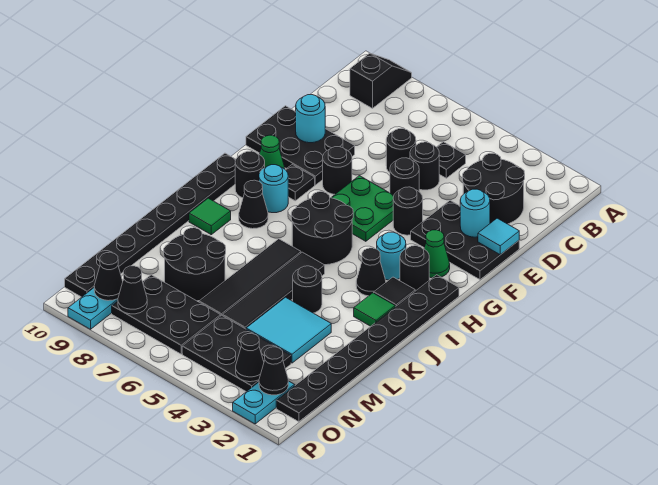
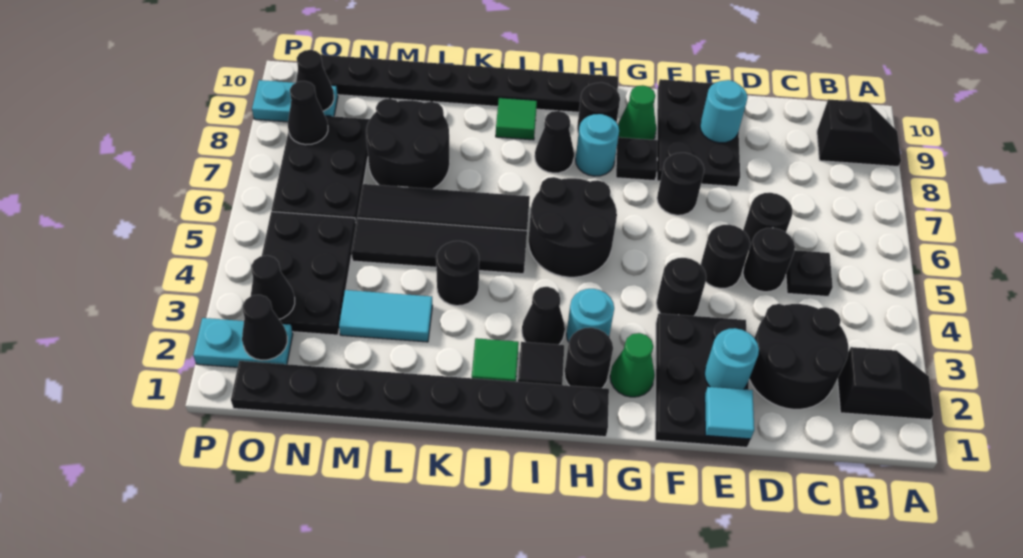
none -> black 1x2 slope [838,347,934,420]
green 2x2 plate [331,176,394,241] -> none
cyan 2x2 tile [246,297,331,363] -> cyan 1x2 tile [339,290,433,342]

